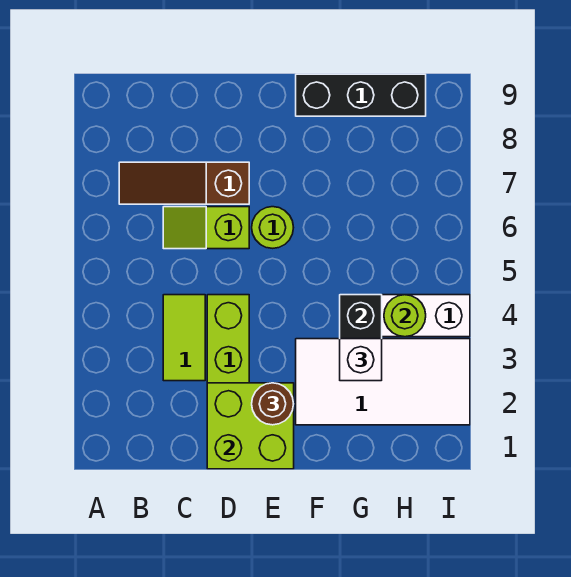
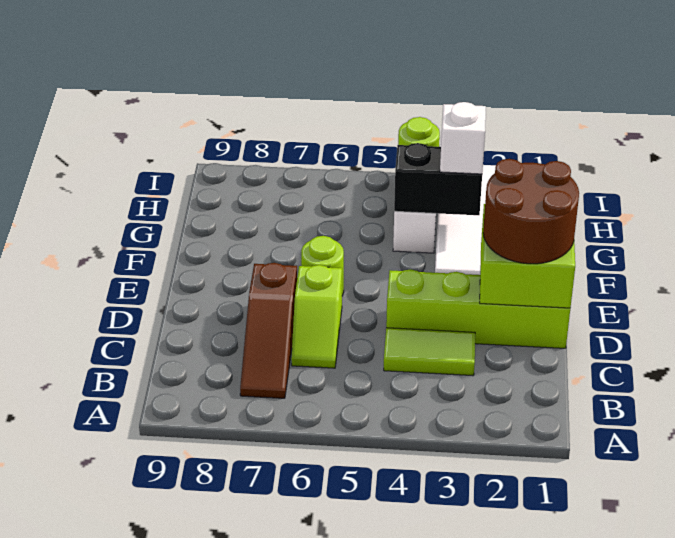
brown 1x1 round brick [252,383,294,425] -> brown 2x2 round brick [483,159,579,264]
black 1x3 brick [296,74,426,116] -> none

